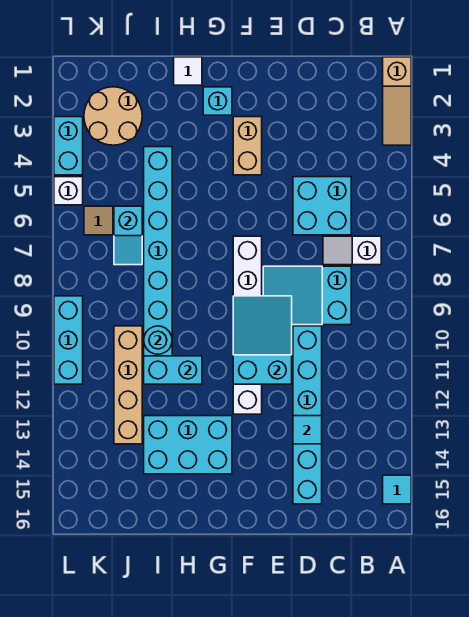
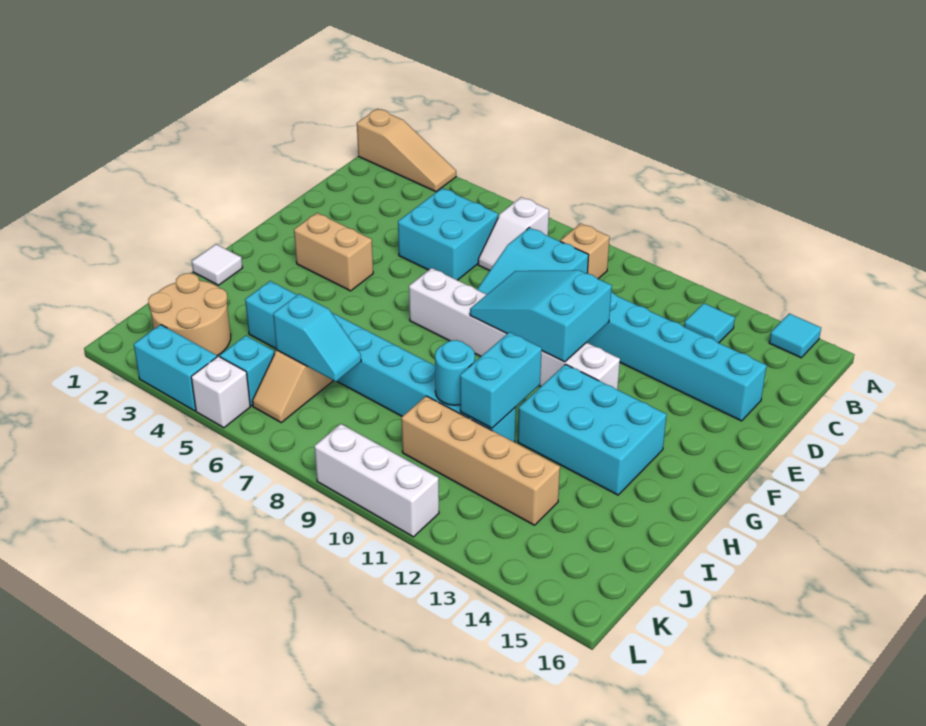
none -> tan 1x1 brick [560,224,610,279]
cyan 1x1 tile [293,416,322,444] -> cyan 1x1 tile moved to [684,303,735,343]
cyan 1x1 brick [203,87,232,115] -> cyan 1x1 brick moved to [220,336,274,406]
cyan 2x3 brick [144,416,232,474] -> cyan 2x3 brick turned to [518,364,667,495]
cyan 1x3 brick [54,296,83,384] -> white 1x3 brick [314,424,439,537]

